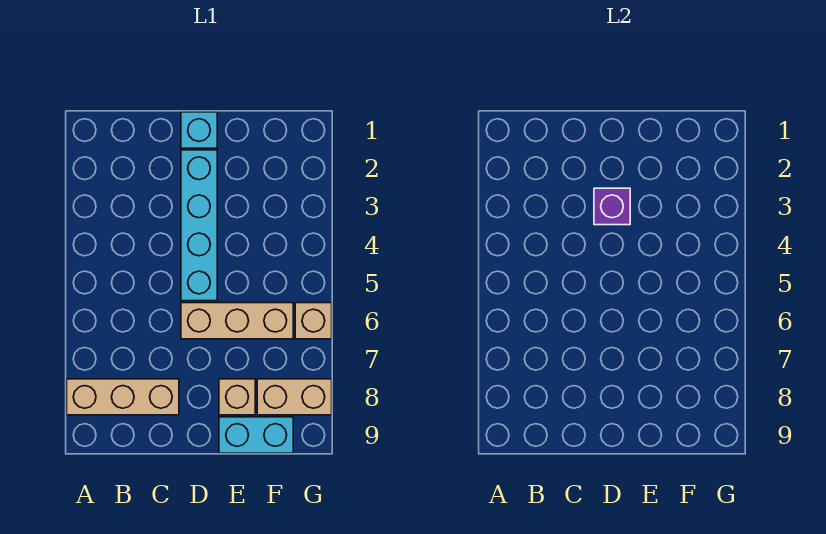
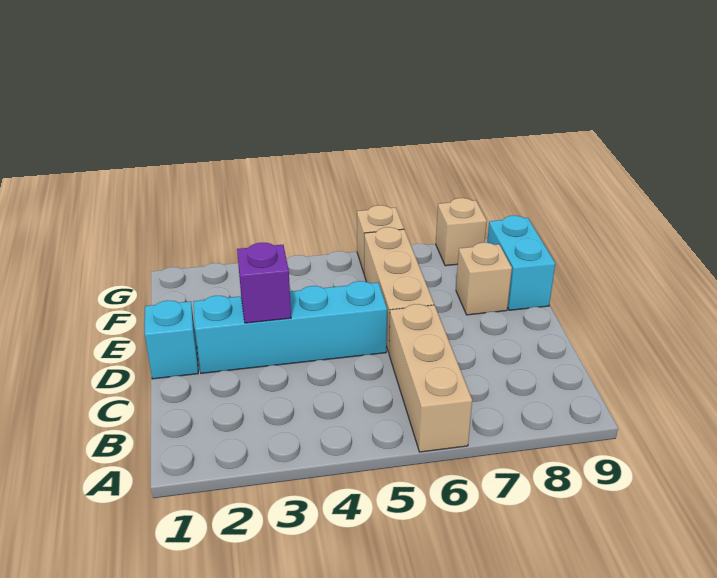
tan 1x3 brick [67,379,179,415] -> tan 1x3 brick moved to [389,304,472,452]
tan 1x2 brick [257,379,332,415] -> tan 1x1 brick [436,198,487,266]

